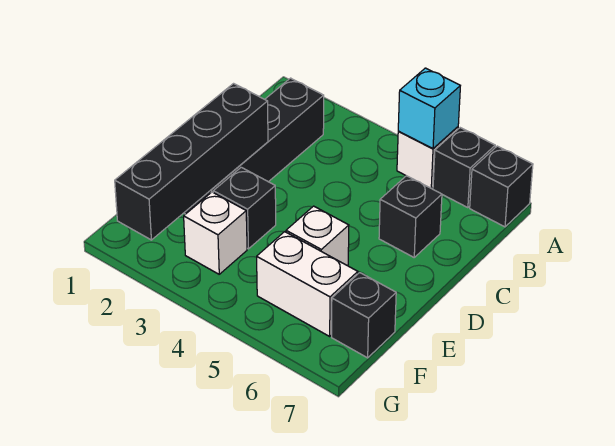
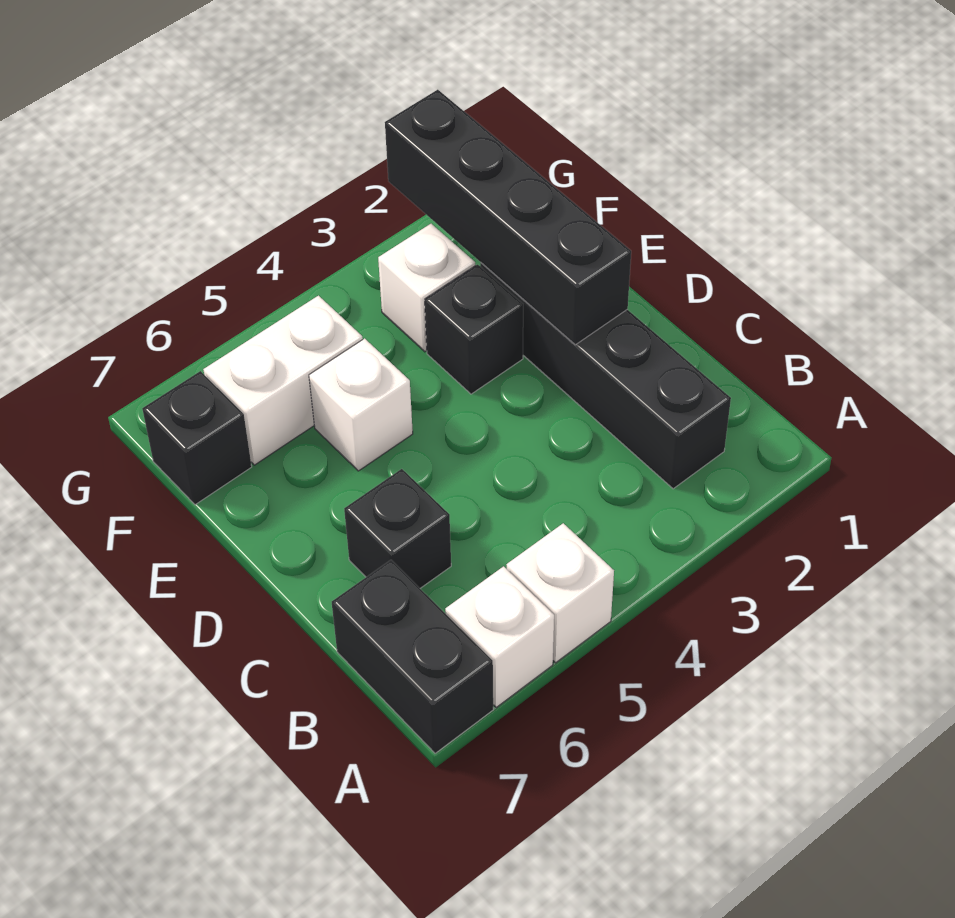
cyan 1x1 brick [398,68,460,149] -> none
black 1x1 brick [433,128,495,208] -> white 1x1 brick [445,566,554,707]
black 1x1 brick [470,146,533,227] -> black 1x2 brick [332,560,493,753]

